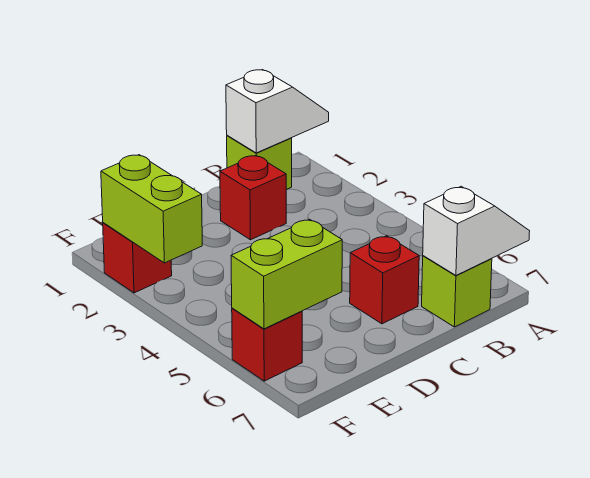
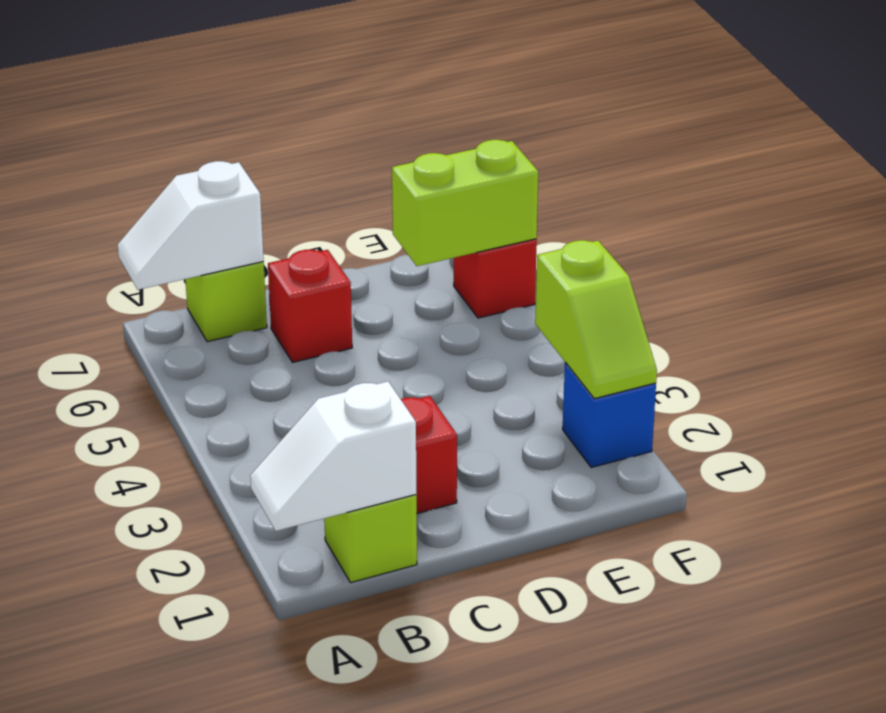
red 1x1 brick [103,223,172,293] -> blue 1x1 brick [563,362,656,467]
lime 1x2 brick [101,155,202,263] -> lime 1x2 slope [535,240,657,399]

